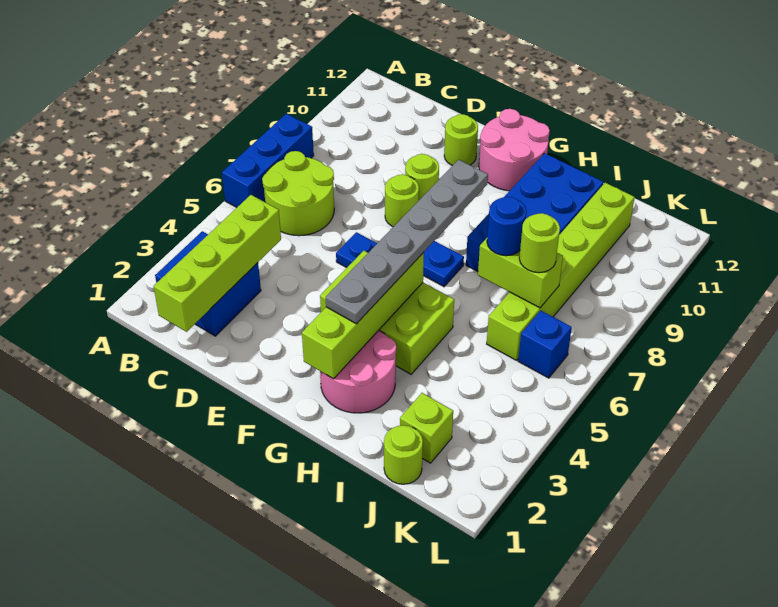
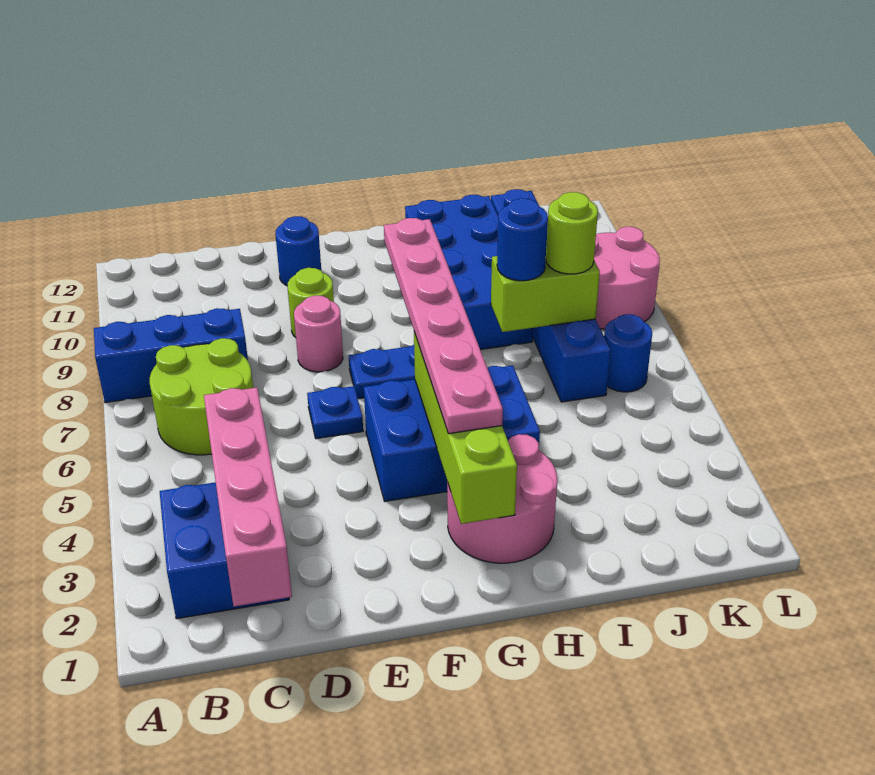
blue 1x3 brick [222,114,314,207] -> blue 1x3 brick turned to [94,308,248,403]
lime 1x4 brick [154,195,281,332] -> pink 1x4 brick [204,387,292,607]
lime 1x1 round brick [385,174,419,227] -> pink 1x1 round brick [294,296,343,372]
lime 1x1 round brick [444,114,478,166] -> blue 1x1 round brick [275,216,321,286]
lime 2x3 brick [320,251,454,374] -> blue 2x3 brick [364,365,540,501]
pink 2x2 round brick [479,109,550,191] -> pink 2x2 round brick moved to [594,227,660,329]
grey 1x6 plate [326,160,488,324] -> pink 1x6 plate [384,218,503,434]
lime 1x1 round brick [384,425,423,484] -> none
lime 1x1 brick [400,393,453,463] -> none
lime 1x6 brick [487,183,635,360] -> blue 1x6 brick [491,189,611,402]
blue 1x1 brick [518,311,572,378] -> blue 1x1 round brick [604,314,652,392]

